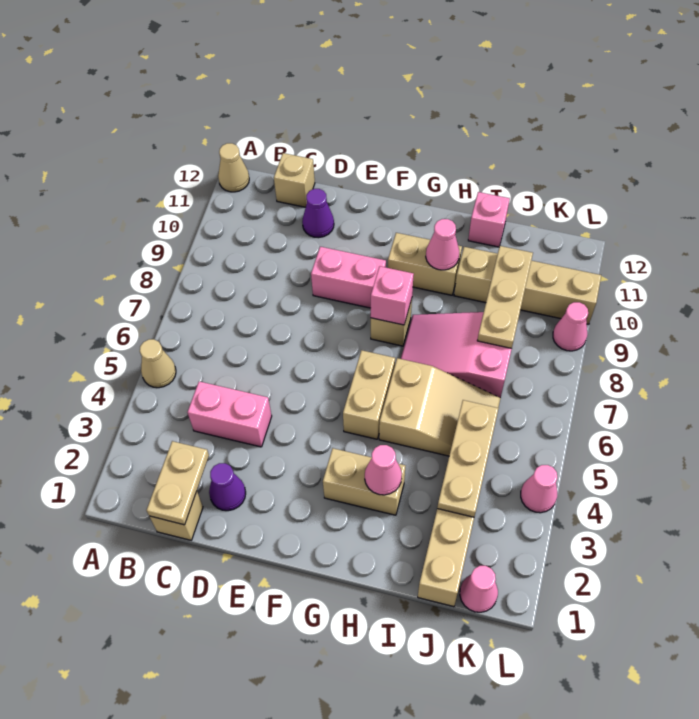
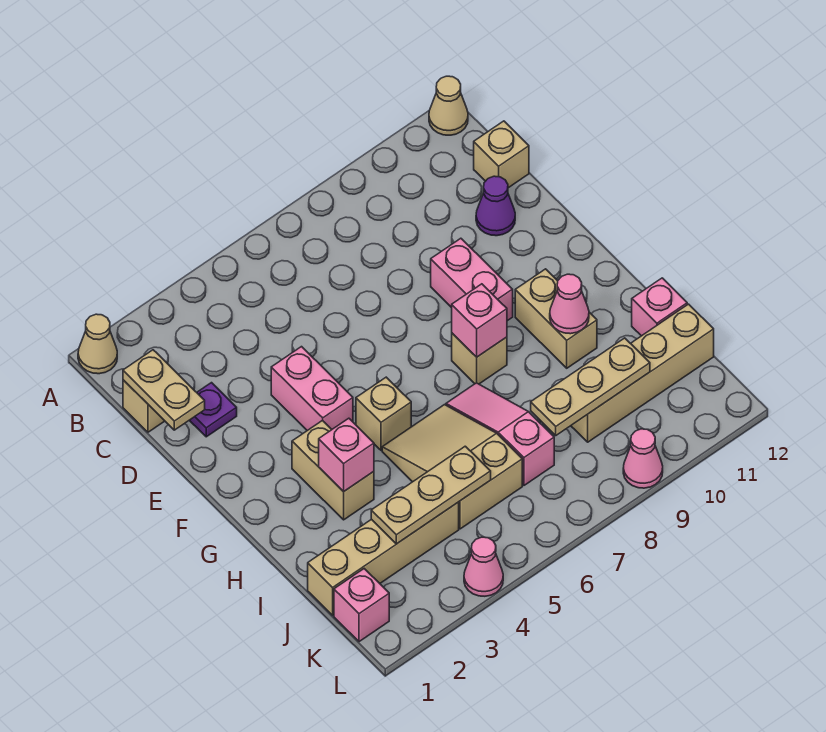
tan 1x1 cone [140,339,176,388] -> tan 1x1 cone moved to [78,314,117,374]
tan 1x2 plate [147,441,209,525] -> tan 1x2 plate turned to [123,350,205,430]
pink 1x2 brick [188,381,272,447] -> pink 1x2 brick moved to [271,347,353,431]
purple 1x1 cone [209,463,246,511] -> purple 1x1 plate [189,383,237,437]
tan 1x2 brick [343,350,395,439] -> tan 1x1 brick [356,377,411,450]
pink 1x1 cone [365,445,402,495] -> pink 1x1 brick [319,418,374,492]
tan 2x3 slope [379,358,501,456] -> tan 2x3 slope turned to [382,405,522,529]
pink 2x3 slope [401,312,512,398] -> pink 1x3 slope [446,383,554,485]
tan 1x4 brick [454,247,601,325] -> tan 1x4 brick turned to [571,304,714,442]
pink 1x1 cone [460,566,498,612] -> pink 1x1 brick [334,569,389,642]

